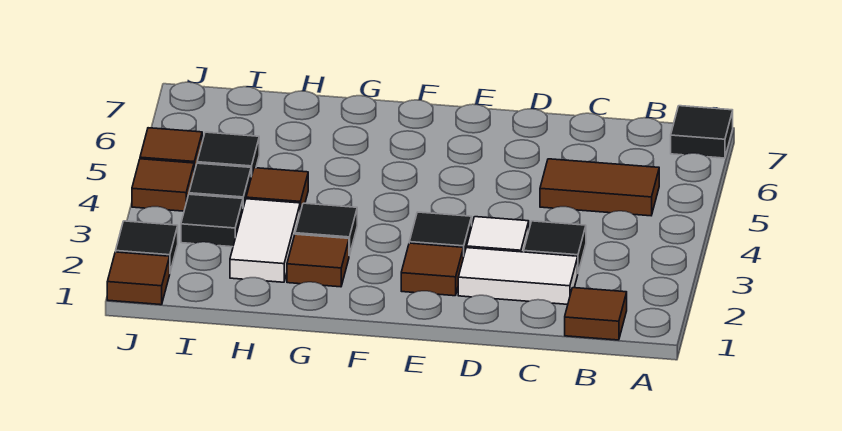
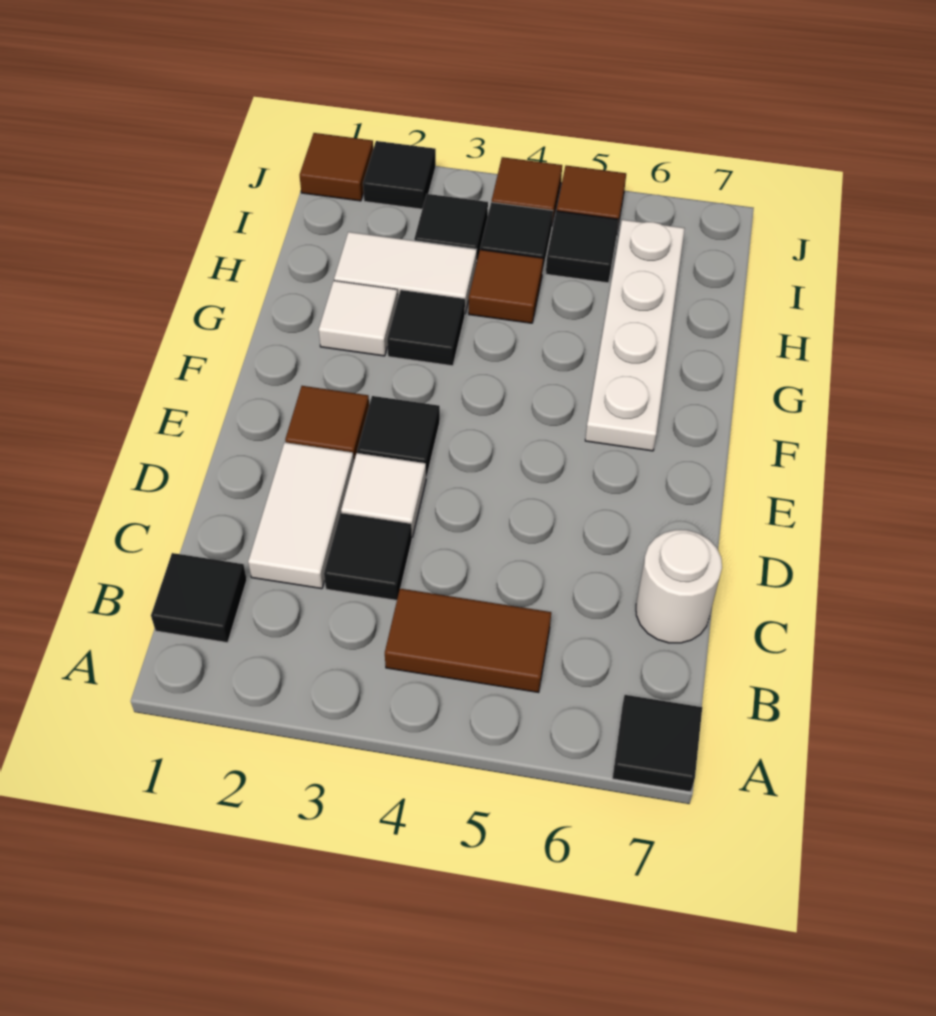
brown 1x1 tile [565,288,627,340] -> black 1x1 tile [151,553,247,643]
brown 1x2 tile [540,159,659,216] -> brown 1x2 tile turned to [385,589,551,693]
none -> white 1x1 round brick [636,530,722,643]
none -> white 1x4 plate [585,220,685,451]
brown 1x1 tile [287,234,349,287] -> white 1x1 tile [319,281,398,356]

